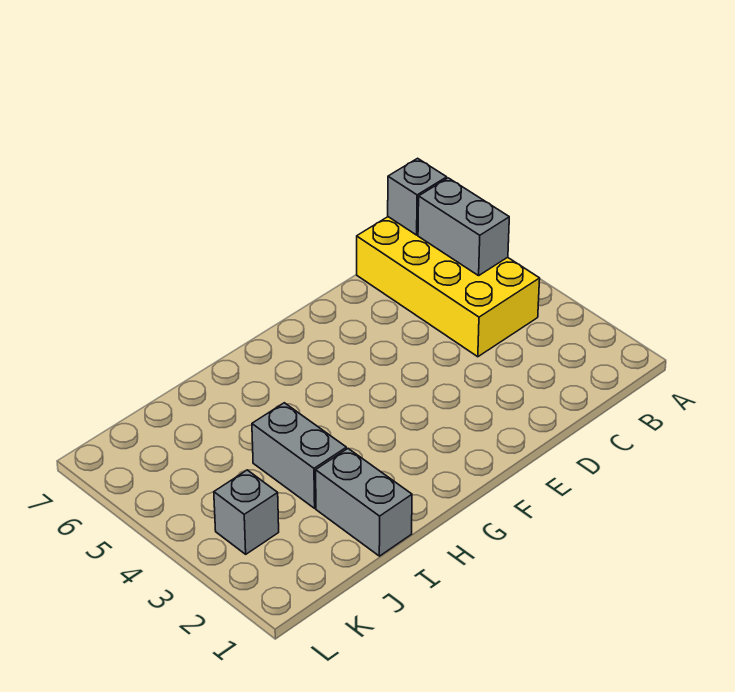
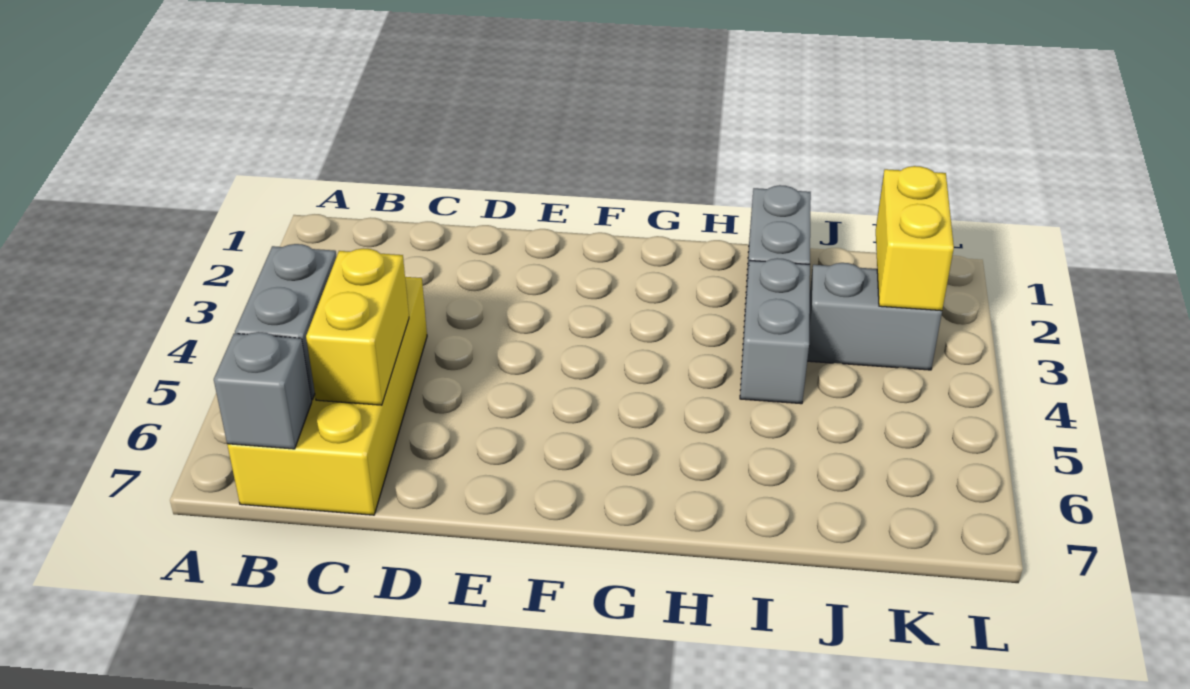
none -> yellow 1x2 brick [306,248,409,405]
none -> yellow 1x2 brick [876,166,954,311]
grey 1x1 brick [214,470,279,554] -> grey 1x2 brick [807,263,942,370]

